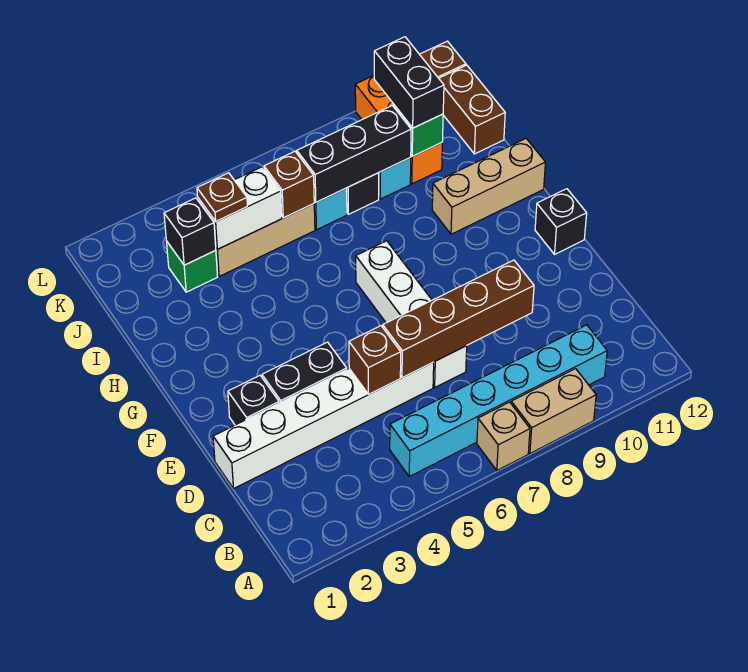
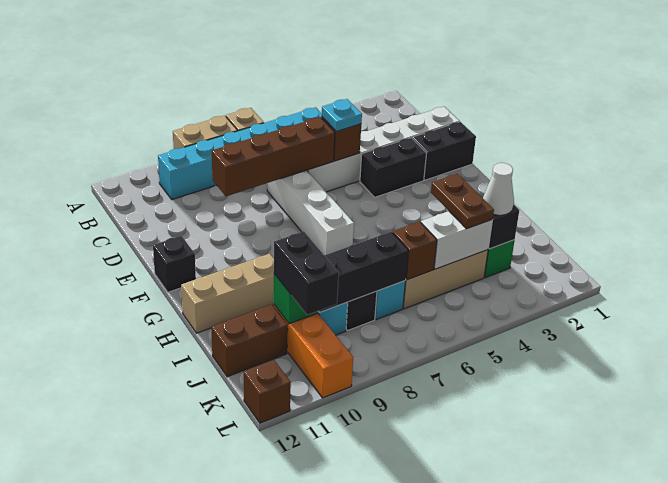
none -> cyan 1x1 plate [322,99,362,131]
black 1x1 brick [228,376,279,425] -> black 1x2 brick [412,122,476,180]
none -> white 1x1 cone [483,163,514,215]
brown 1x1 plate [197,173,247,221] -> brown 1x2 plate [431,174,494,229]
brown 1x2 brick [439,65,505,154] -> brown 1x2 brick turned to [211,305,288,377]

